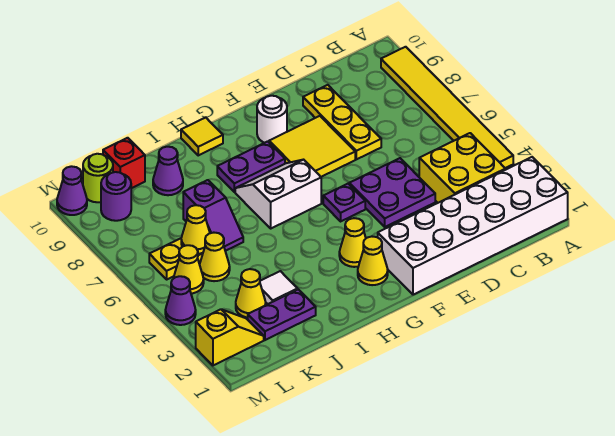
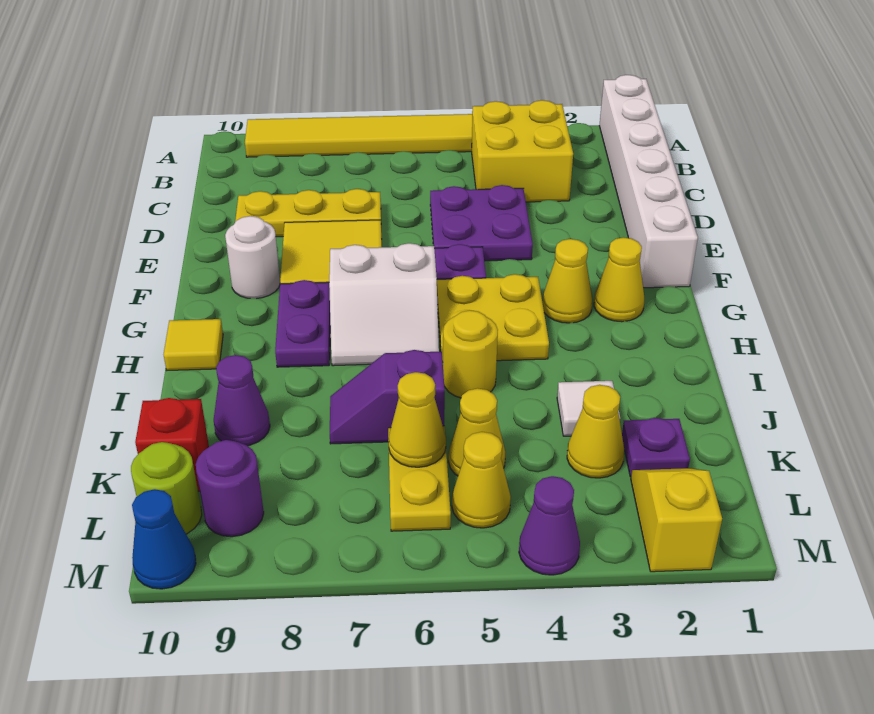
white 2x6 brick [378,157,568,295] -> white 1x6 brick [599,75,698,288]
none -> yellow 2x2 plate [437,274,549,361]
white 2x2 slope [235,160,321,228] -> white 2x2 slope turned to [329,243,439,366]
none -> yellow 1x1 round brick [443,310,498,398]
purple 1x2 plate [248,289,316,340] -> purple 1x1 plate [622,418,690,477]
purple 1x2 slope [183,180,243,251] -> purple 1x2 slope turned to [330,350,445,444]
purple 1x1 cone [57,166,87,215] -> blue 1x1 cone [132,489,196,589]

